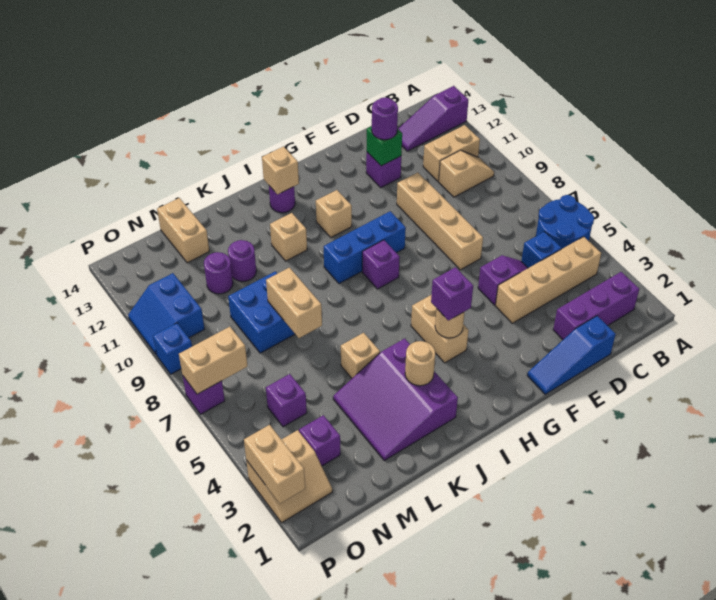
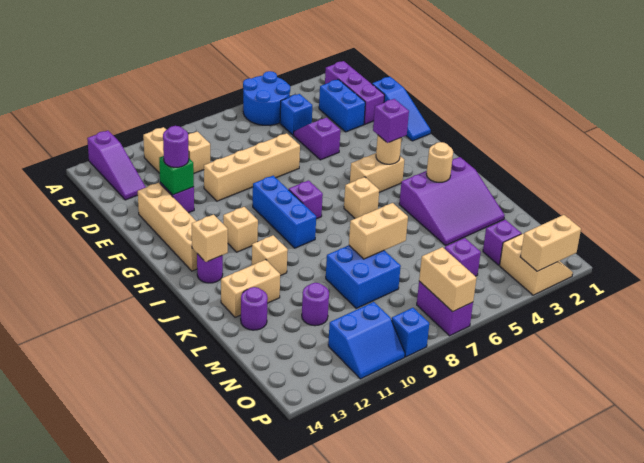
tan 1x4 brick [495,237,601,323] -> tan 1x4 brick moved to [137,183,197,271]
none -> blue 1x2 brick [319,79,365,132]
tan 1x1 brick [341,333,380,378] -> tan 1x1 brick moved to [344,177,379,219]
purple 1x1 round brick [228,240,256,282] -> purple 1x1 round brick moved to [241,287,268,330]
tan 1x2 brick [157,198,209,263] -> tan 1x2 brick moved to [221,260,280,317]
purple 1x1 brick [183,376,225,414] -> purple 1x2 brick [417,281,473,336]

